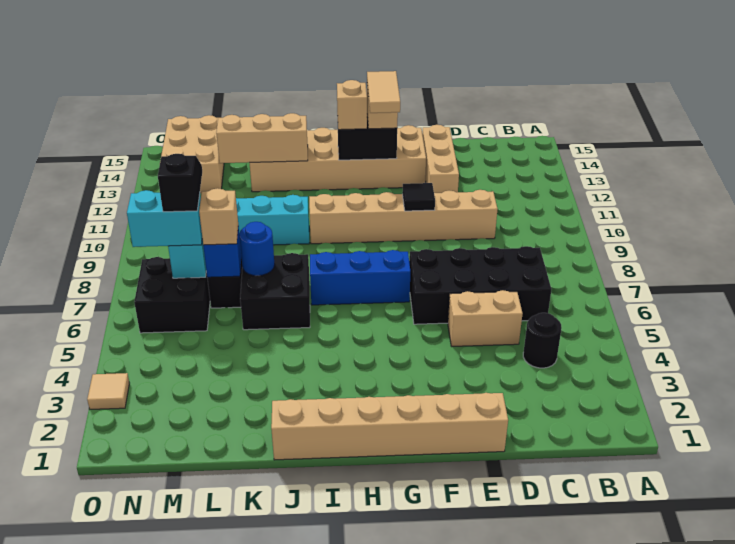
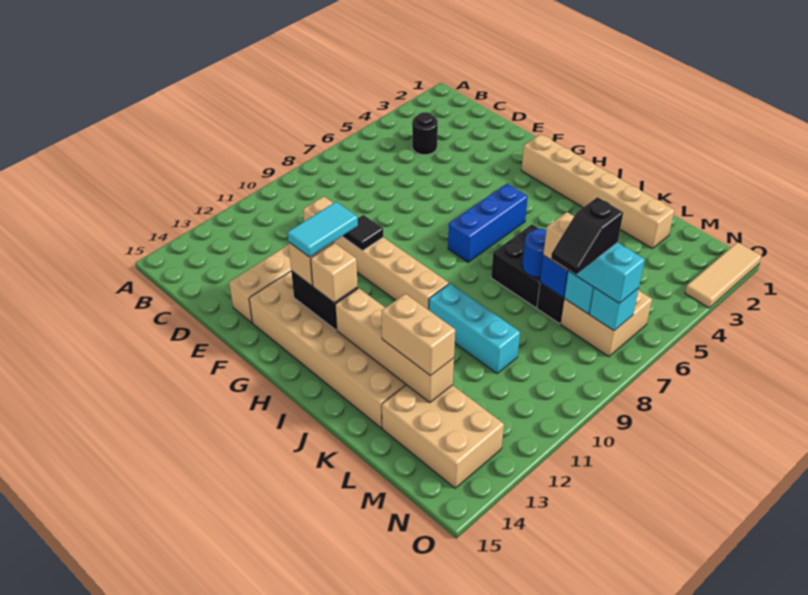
black 2x4 brick [409,246,551,324] -> none
tan 1x2 brick [448,290,523,346] -> tan 1x2 brick moved to [381,294,455,376]
tan 1x6 brick [271,393,508,460] -> tan 1x6 brick moved to [521,134,675,249]
blue 1x3 brick [310,250,410,305] -> blue 1x3 brick turned to [448,184,528,262]
tan 1x2 tile [367,71,400,113] -> cyan 1x2 tile [287,202,358,257]
tan 1x3 brick [216,113,308,163] -> tan 1x4 brick [335,288,454,403]
black 2x2 brick [134,257,210,333] -> tan 2x2 brick [561,290,652,357]
tan 2x3 brick [161,115,224,193] -> tan 2x3 brick turned to [382,385,504,488]
none -> cyan 1x1 brick [590,288,639,331]
tan 1x1 tile [87,373,129,409] -> tan 1x3 tile [685,242,761,308]

